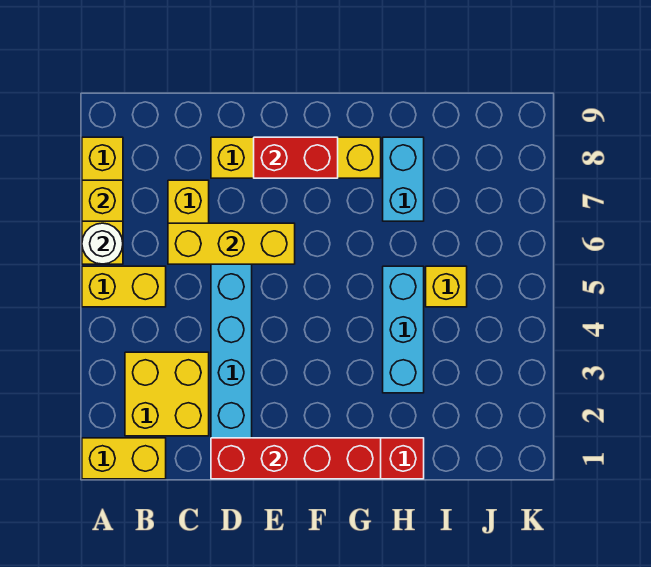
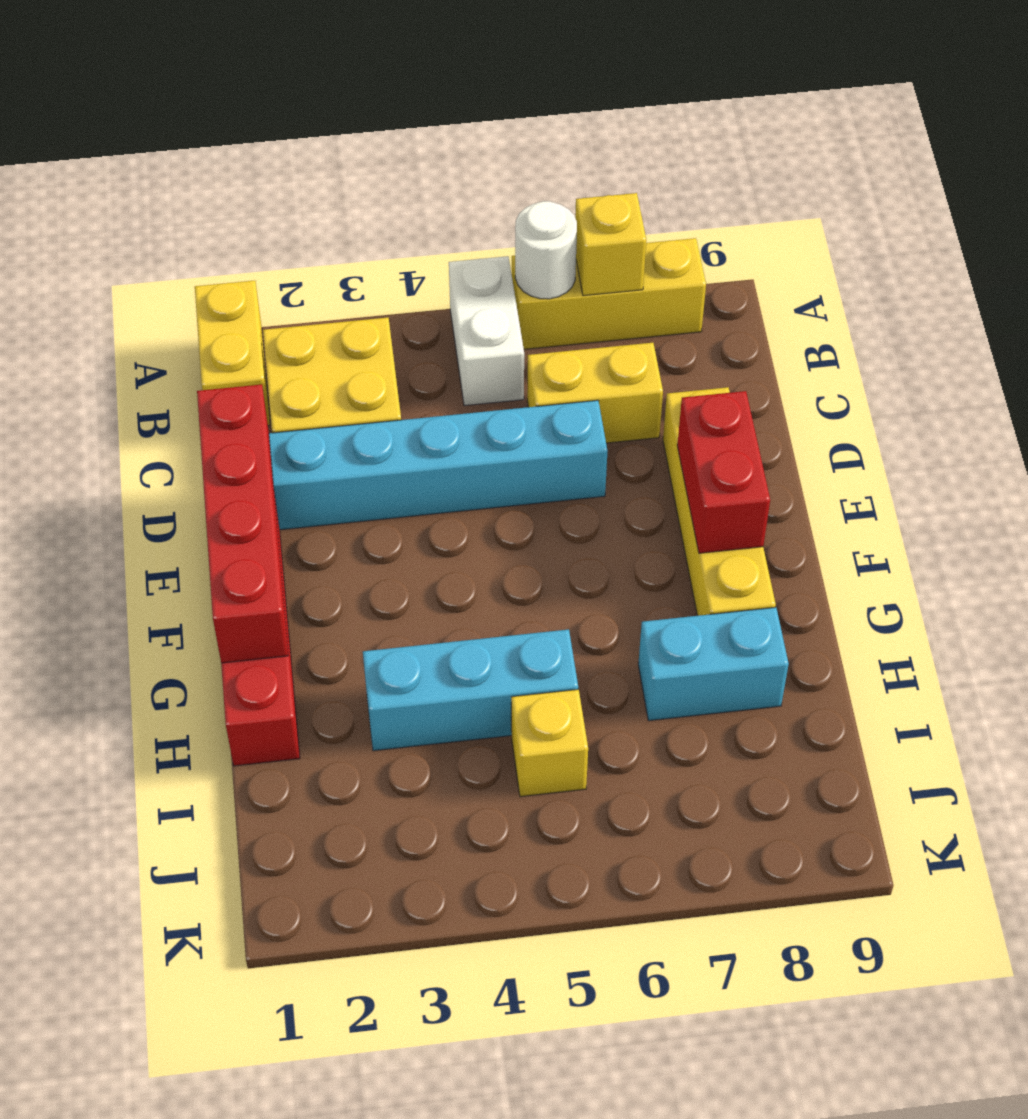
yellow 1x2 brick [82,266,166,307] -> white 1x2 brick [449,256,524,406]
yellow 1x3 brick [168,223,295,264] -> none

